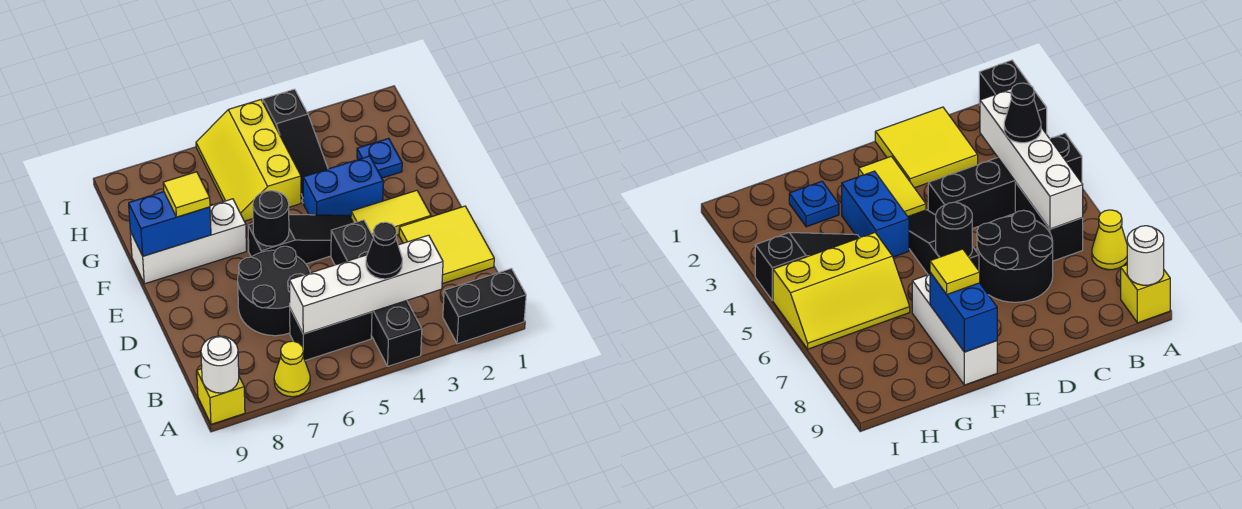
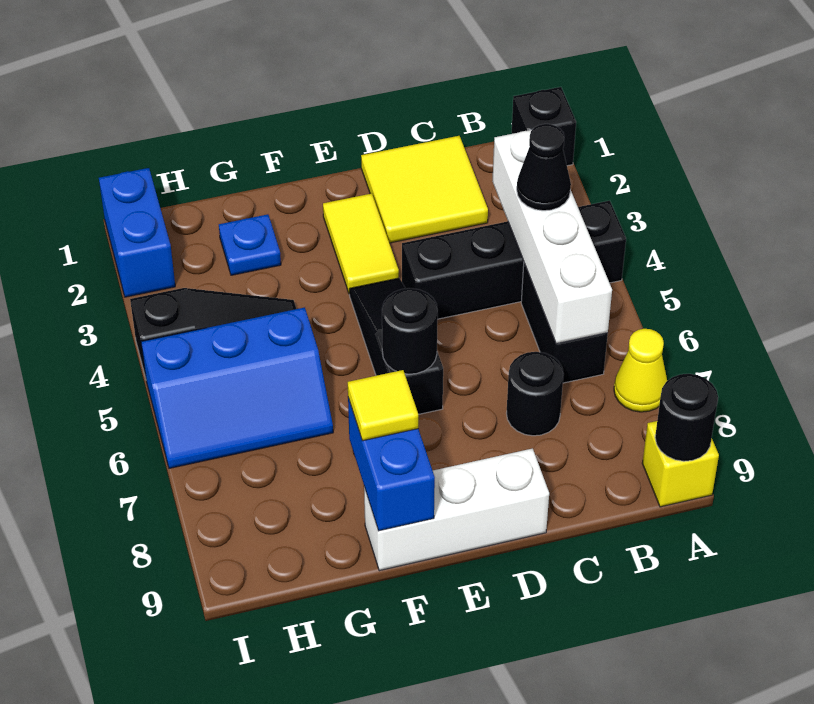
black 1x2 brick [443,269,526,344] -> black 1x1 brick [512,87,576,166]
white 1x1 round brick [201,336,239,393] -> black 1x1 round brick [655,374,718,461]
black 2x2 round brick [238,246,310,336] -> black 1x1 round brick [507,352,564,436]
blue 1x2 brick [303,156,383,217] -> blue 1x2 brick moved to [99,168,175,297]
white 1x3 brick [130,199,246,284] -> white 1x3 brick turned to [364,449,549,571]
yellow 2x3 slope [196,100,301,221] -> blue 2x3 slope [141,308,333,468]

